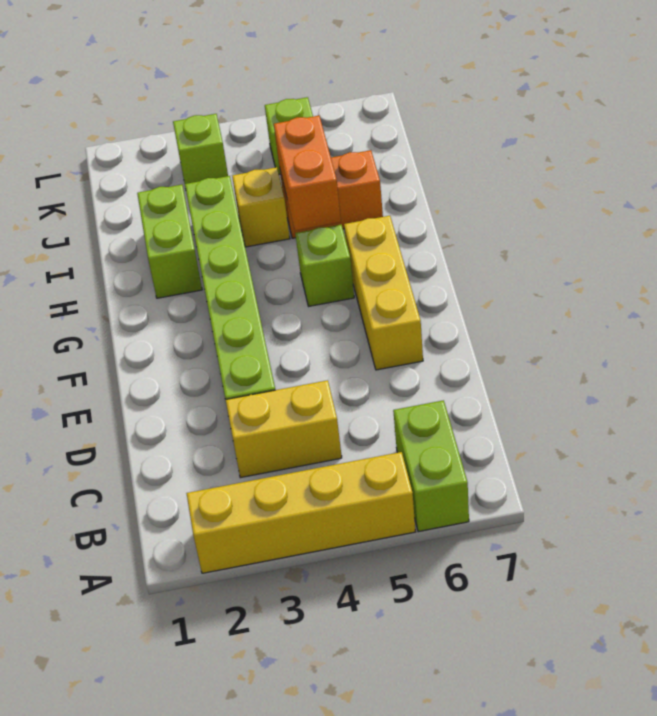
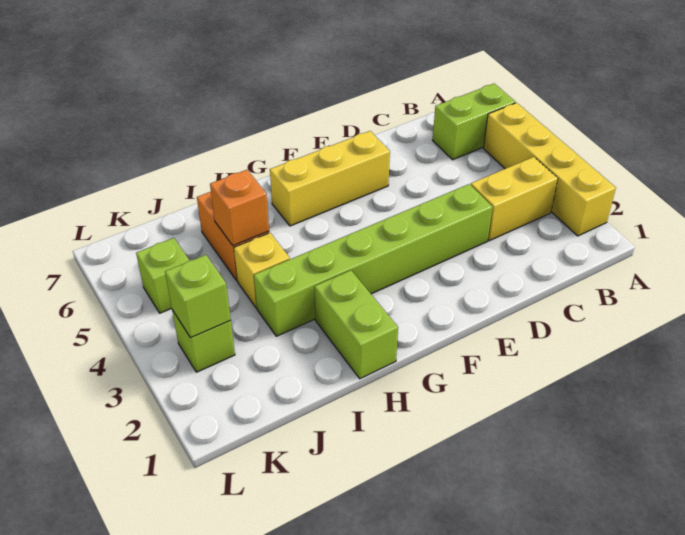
yellow 1x2 brick [226,380,342,478] -> yellow 1x2 brick turned to [471,157,558,241]
lime 1x1 brick [295,225,354,306] -> lime 1x1 brick moved to [165,255,231,338]
lime 1x2 brick [137,185,202,298] -> lime 1x2 brick turned to [314,270,398,379]
orange 1x2 brick [274,116,341,231] -> orange 1x1 brick [210,170,269,246]

